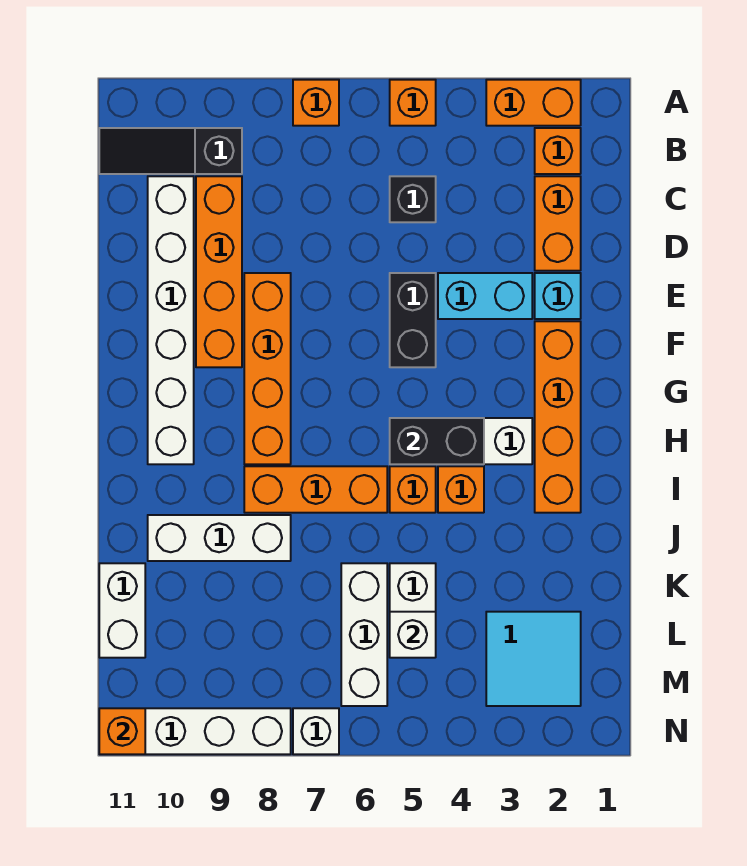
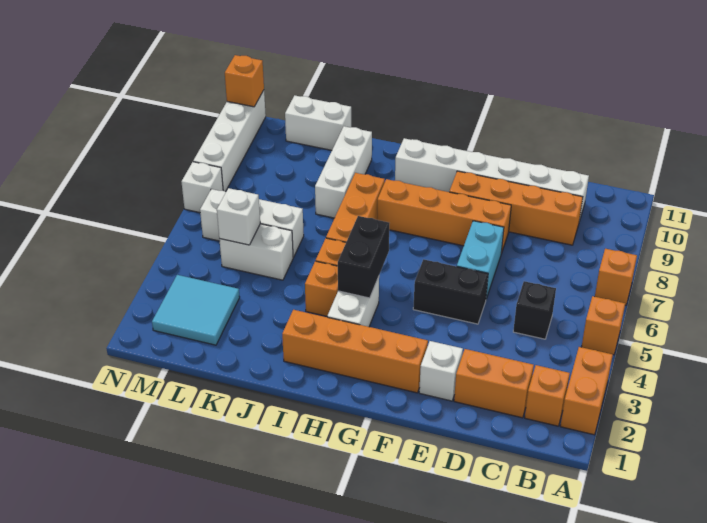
black 1x3 slope [99,128,242,174] -> none
cyan 1x1 brick [535,273,581,319] -> white 1x1 brick [419,341,463,401]
cyan 1x2 brick [438,273,532,319] -> cyan 1x2 brick moved to [457,221,504,299]

